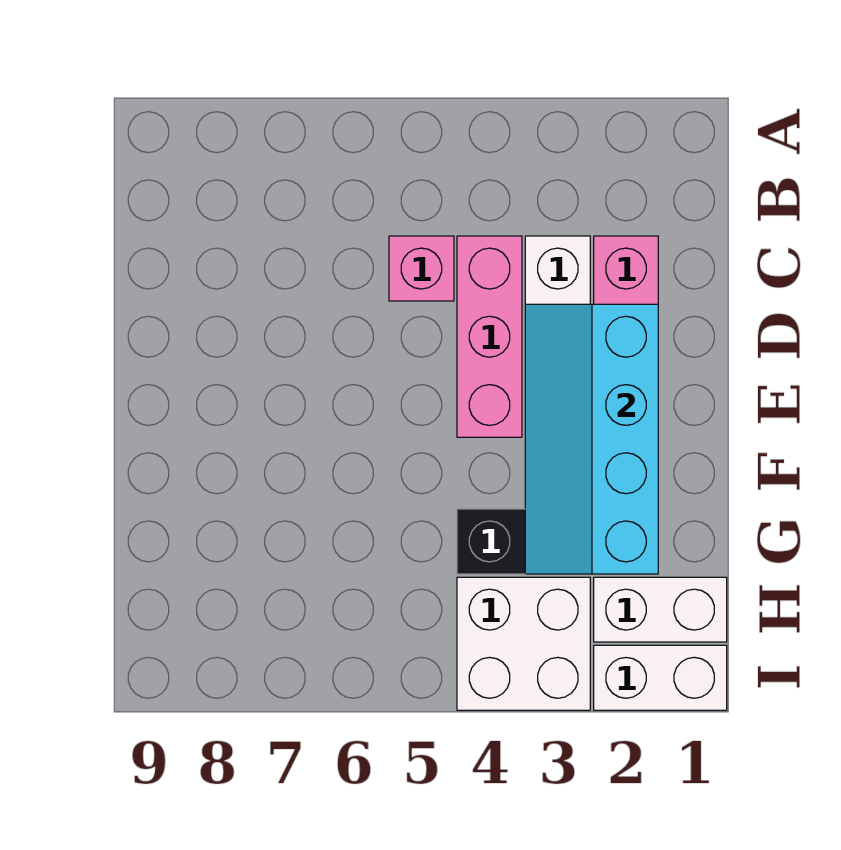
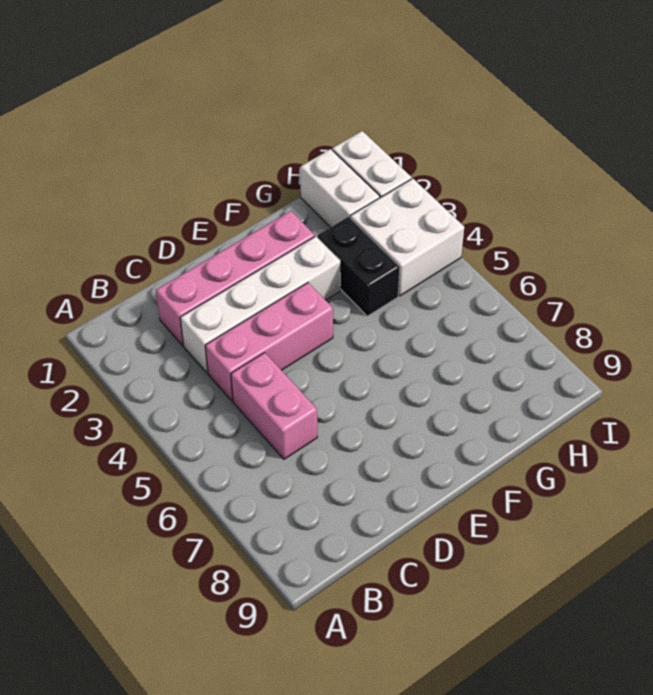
pink 1x1 brick [389,236,454,301] -> pink 1x2 brick [231,353,317,459]
cyan 2x4 slope [525,304,658,574] -> none

